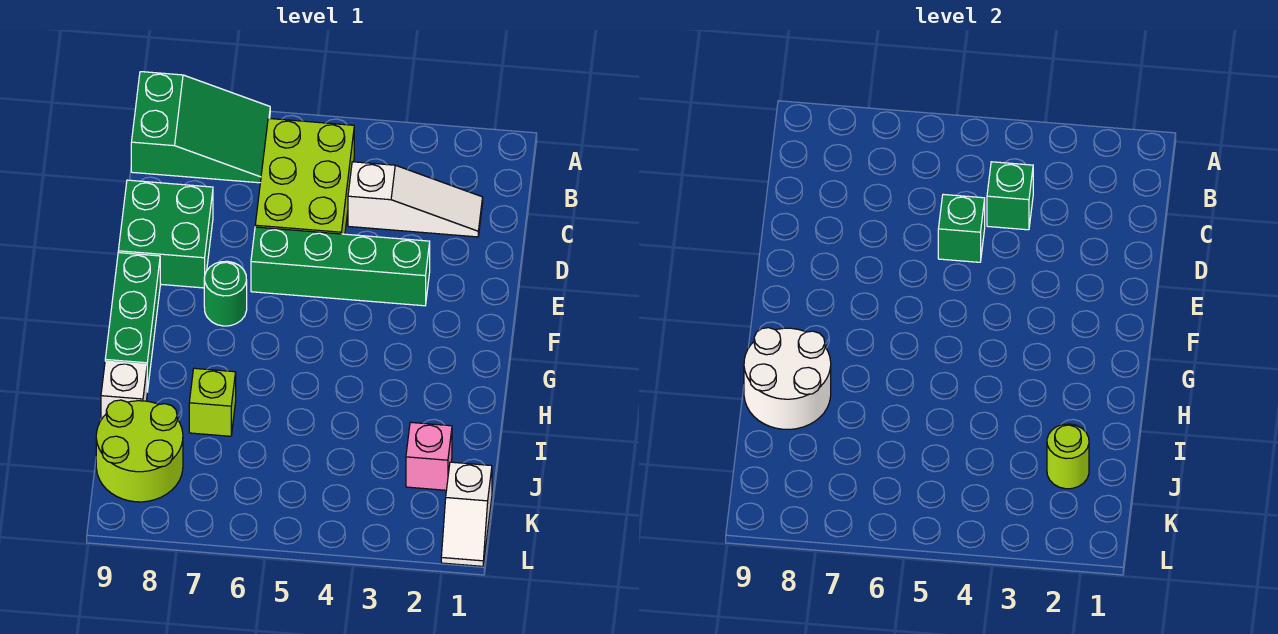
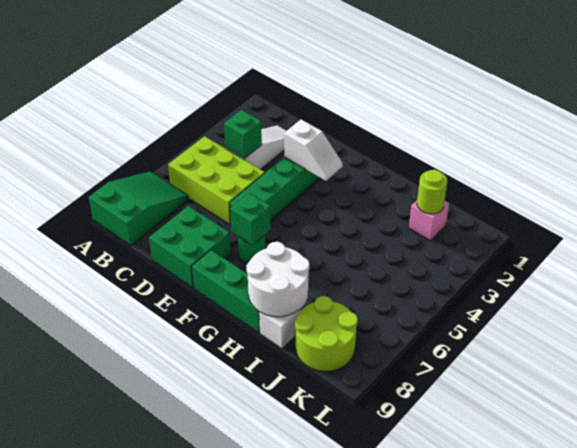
green 1x1 brick [938,194,985,262] -> green 1x1 brick moved to [230,193,271,245]
lime 1x1 brick [189,368,236,436] -> none
white 1x2 slope [441,462,492,566] -> white 1x2 slope moved to [284,120,342,181]

